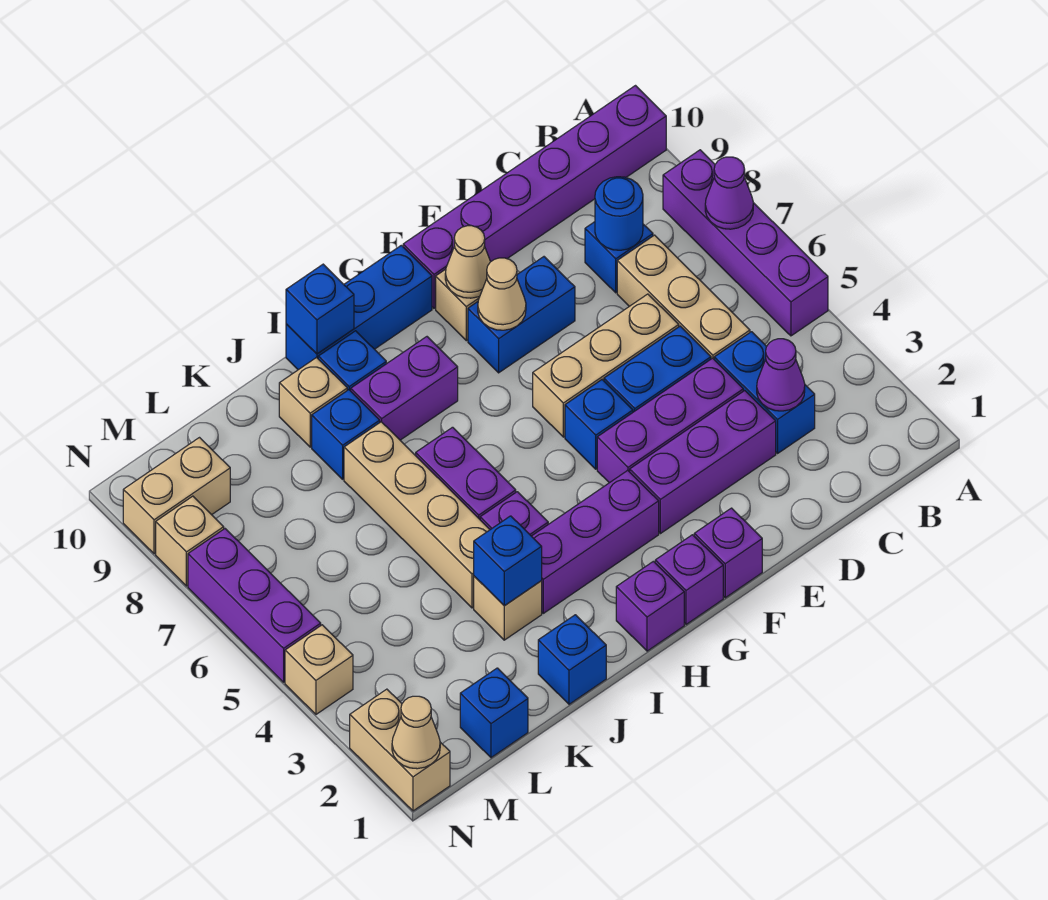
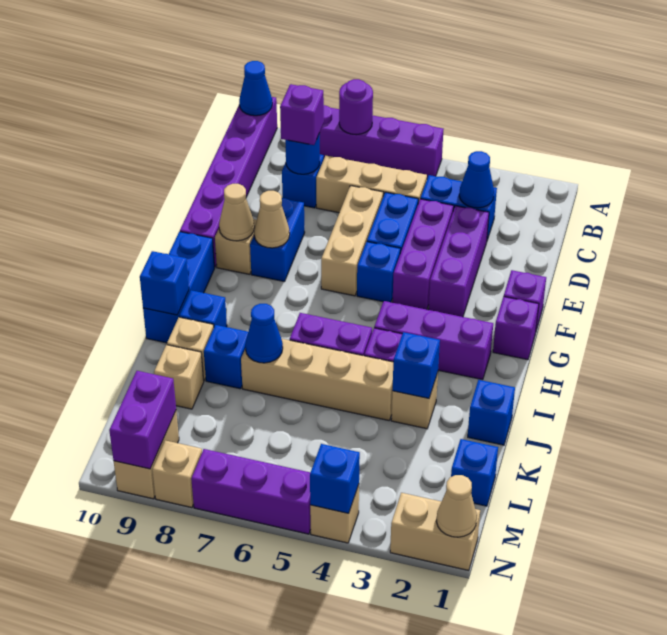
purple 1x1 cone [705,157,753,229] -> purple 1x1 round brick [339,79,373,135]
none -> blue 1x1 cone [239,61,272,116]
purple 1x1 cone [757,339,805,411] -> blue 1x1 cone [459,151,494,208]
purple 1x3 brick [532,470,659,613] -> purple 1x3 brick turned to [374,301,493,380]
purple 1x1 brick [616,561,684,651] -> purple 1x1 brick moved to [280,84,324,145]
purple 1x2 brick [351,337,458,440] -> purple 1x2 brick moved to [109,371,176,469]
none -> blue 1x1 cone [245,304,283,363]
none -> tan 1x1 brick [154,345,204,409]
none -> blue 1x1 brick [310,444,360,513]

